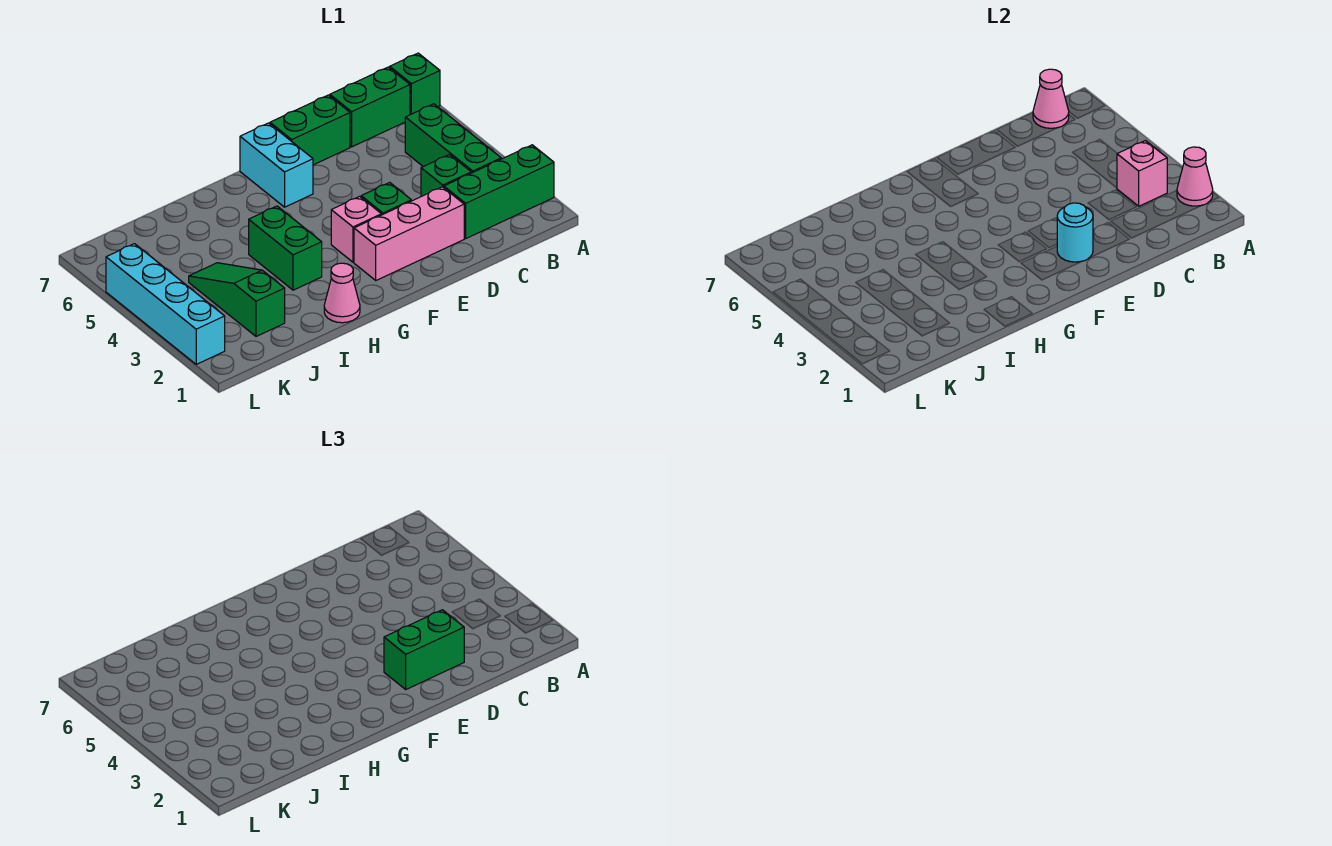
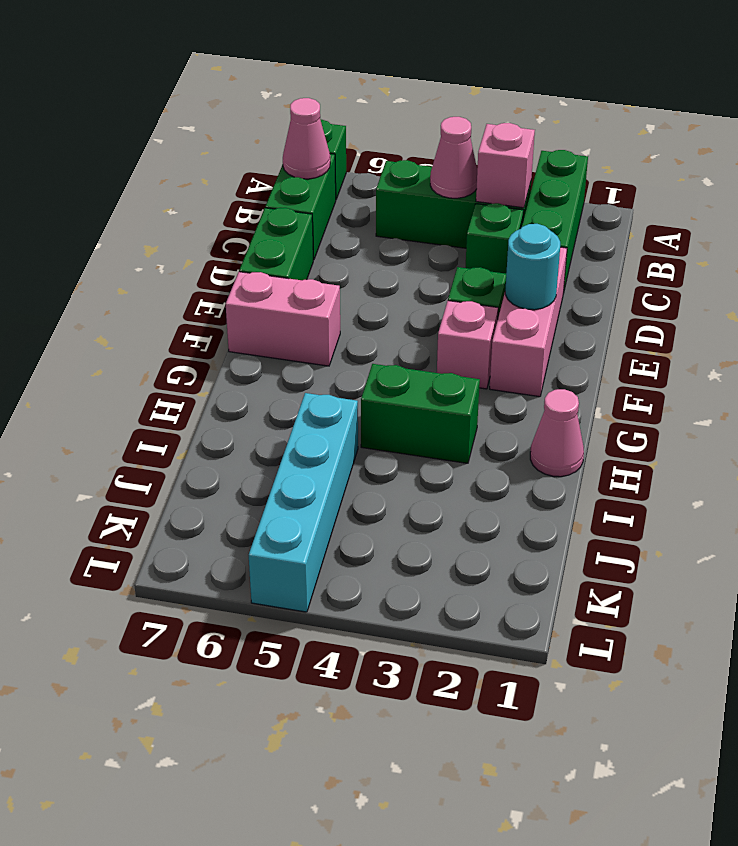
pink 1x1 cone [1177,147,1213,206] -> pink 1x1 cone moved to [430,117,477,198]
green 1x2 brick [384,610,464,689] -> none
cyan 1x2 brick [240,123,313,207] -> pink 1x2 brick [226,272,340,366]
green 1x3 slope [189,263,285,336] -> none
cyan 1x4 brick [106,244,225,364] -> cyan 1x4 brick turned to [249,393,358,612]

